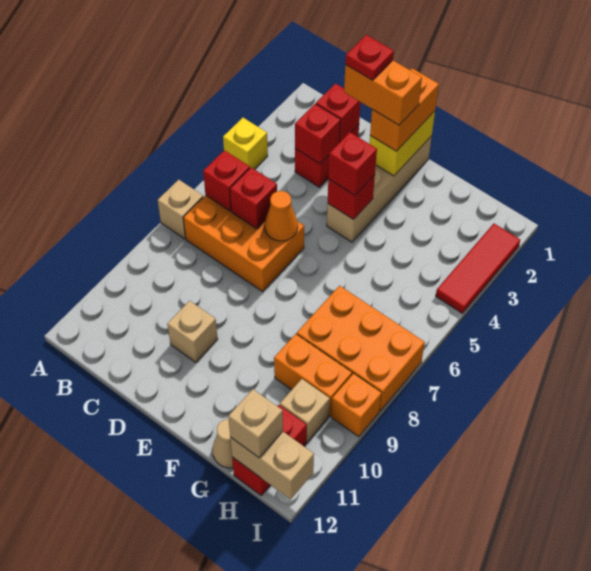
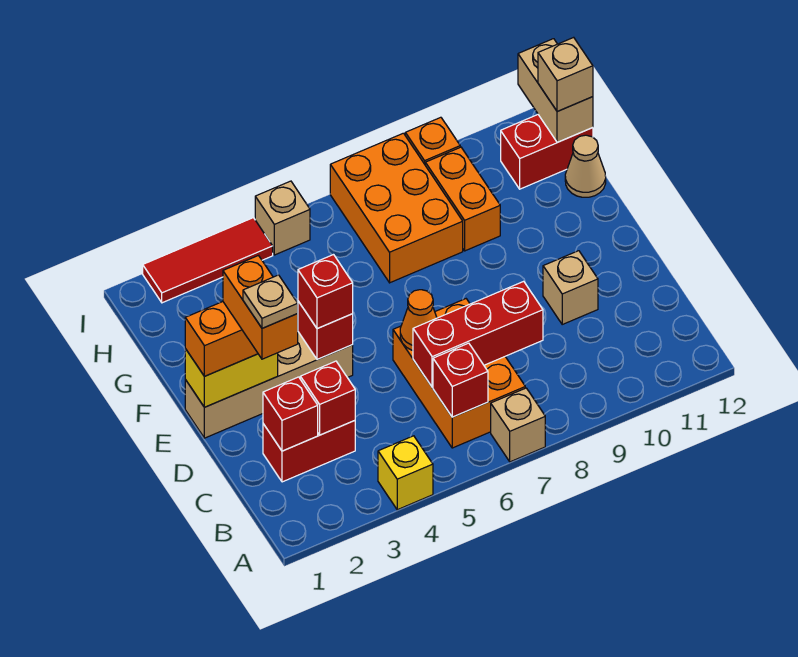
red 1x1 brick [230,168,277,229] -> red 1x3 brick [413,281,543,387]
red 1x1 plate [345,35,394,80] -> tan 1x1 plate [243,275,298,328]
tan 1x1 brick [280,379,330,442] -> tan 1x1 brick moved to [255,181,310,255]

